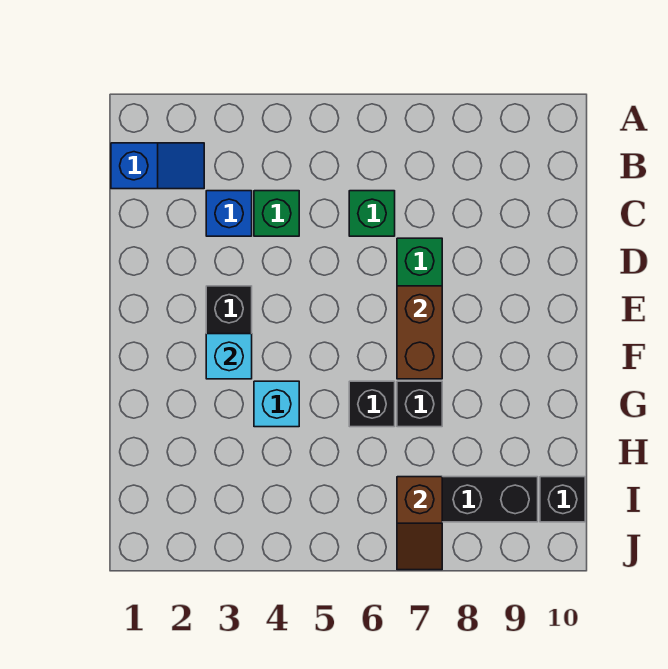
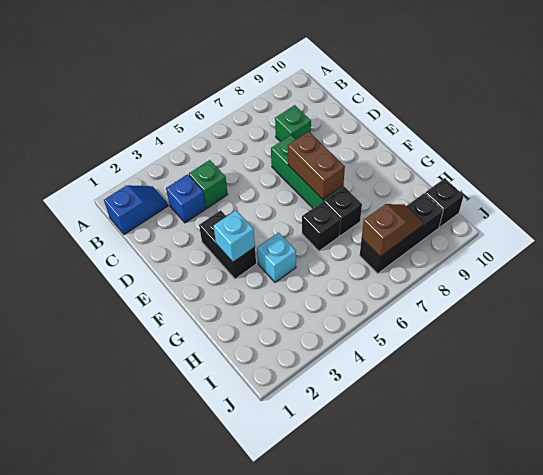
green 1x1 brick [349,191,395,236] -> green 1x1 brick moved to [275,105,311,142]
brown 1x2 slope [397,477,442,570] -> brown 1x2 slope turned to [362,204,423,257]

